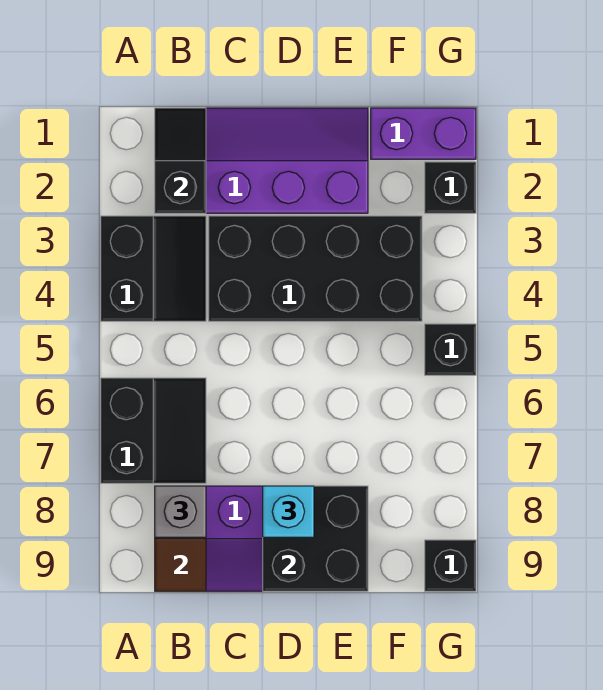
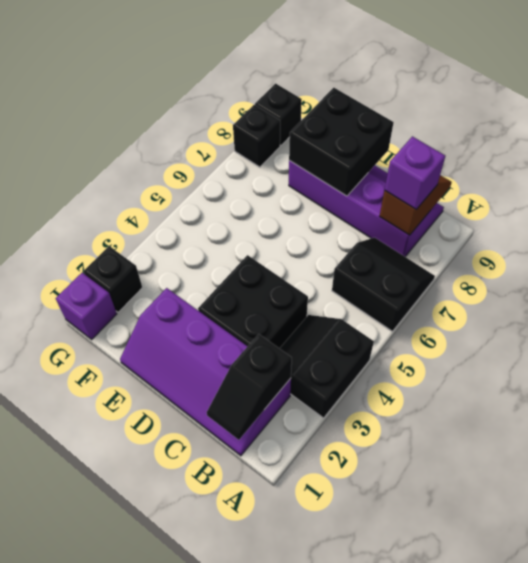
black 2x2 slope [101,378,206,483] -> black 2x2 slope turned to [332,238,435,331]
grey 1x1 brick [155,486,206,537] -> purple 1x1 brick [385,136,445,209]
black 2x4 brick [209,216,422,321] -> black 2x2 brick [198,255,308,349]
cyan 1x1 brick [263,486,314,537] -> none
purple 1x2 brick [371,108,476,159] -> purple 1x1 brick [56,273,117,339]
black 1x1 brick [425,324,476,375] -> black 1x1 brick moved to [233,105,280,167]

